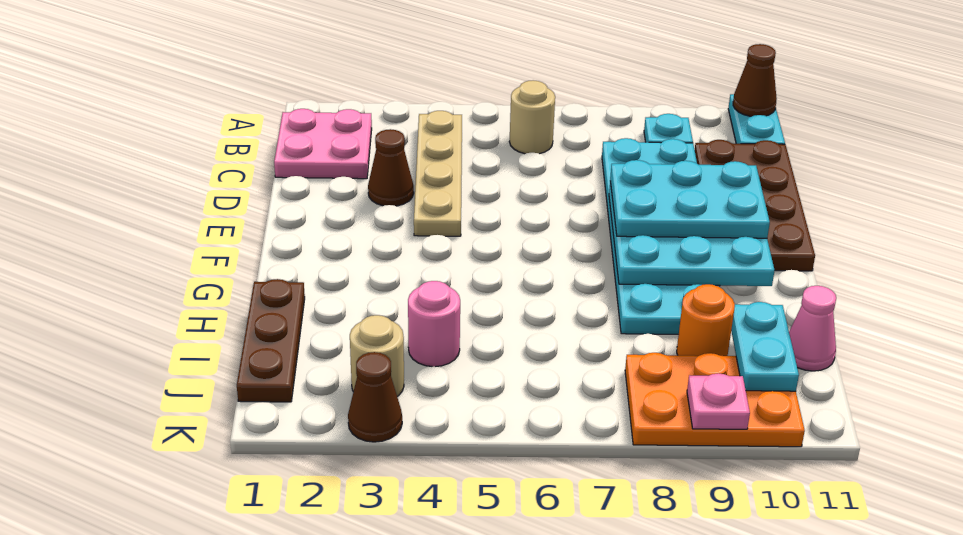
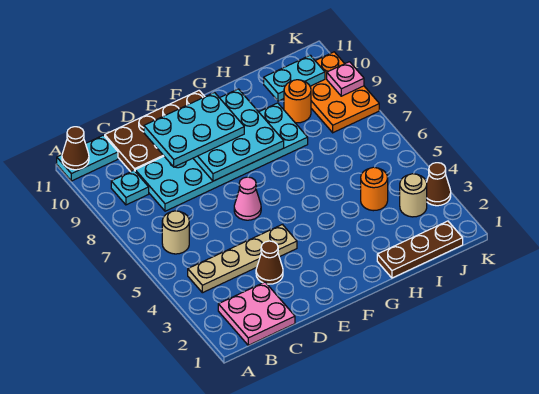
cyan 2x3 plate [610,160,770,238] -> cyan 2x3 plate turned to [144,93,244,167]
pink 1x1 round brick [408,281,460,367] -> orange 1x1 round brick [361,167,388,211]
pink 1x1 cone [789,286,836,371] -> pink 1x1 cone moved to [234,177,261,220]

